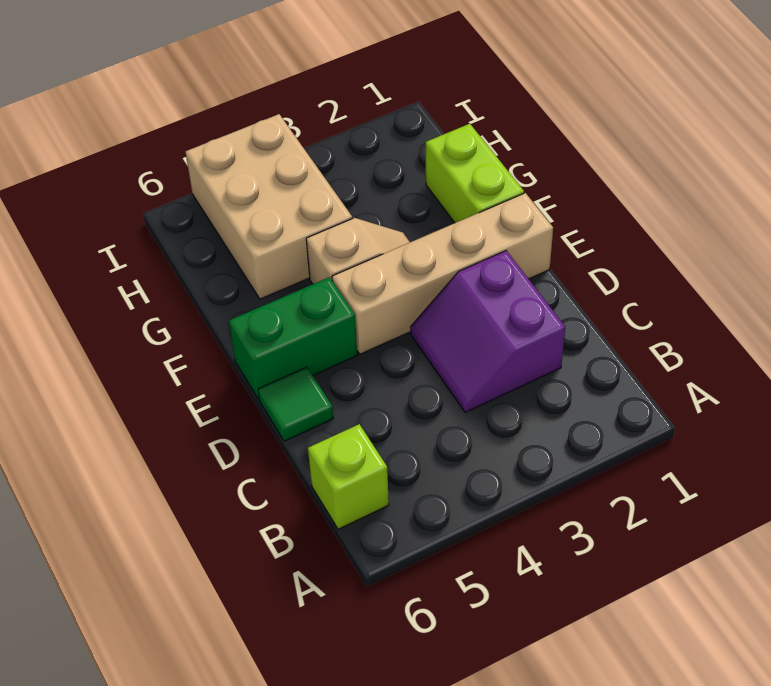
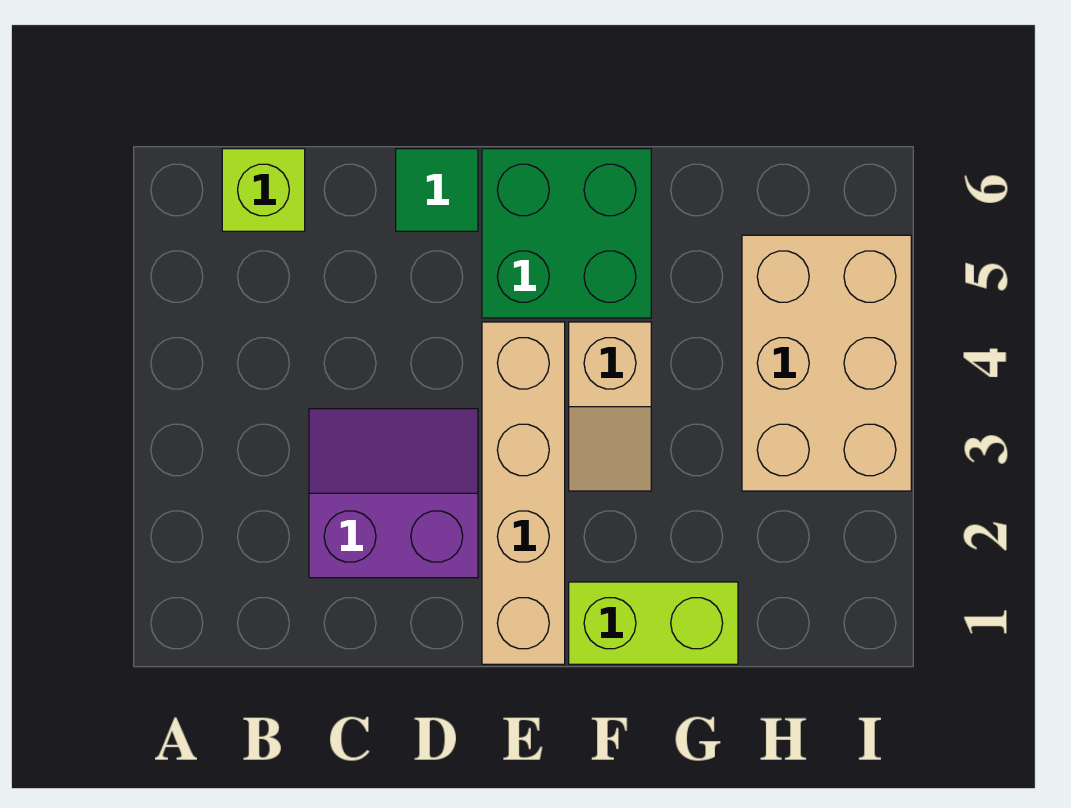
green 1x2 brick [229,277,357,399] -> green 2x2 brick [482,149,651,318]
tan 2x3 brick [185,114,352,299] -> tan 2x3 brick turned to [742,235,911,491]

